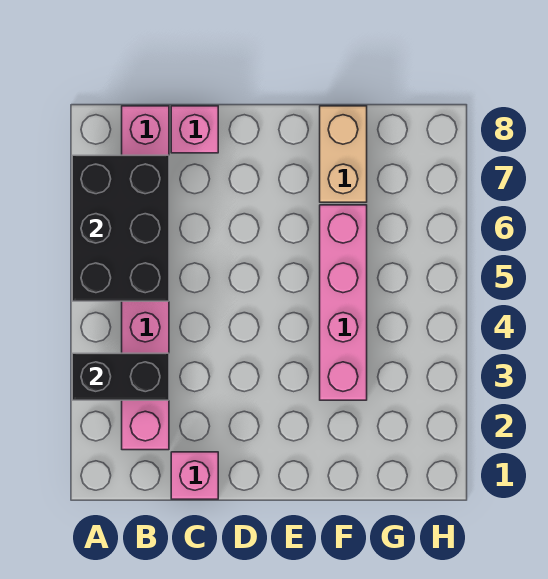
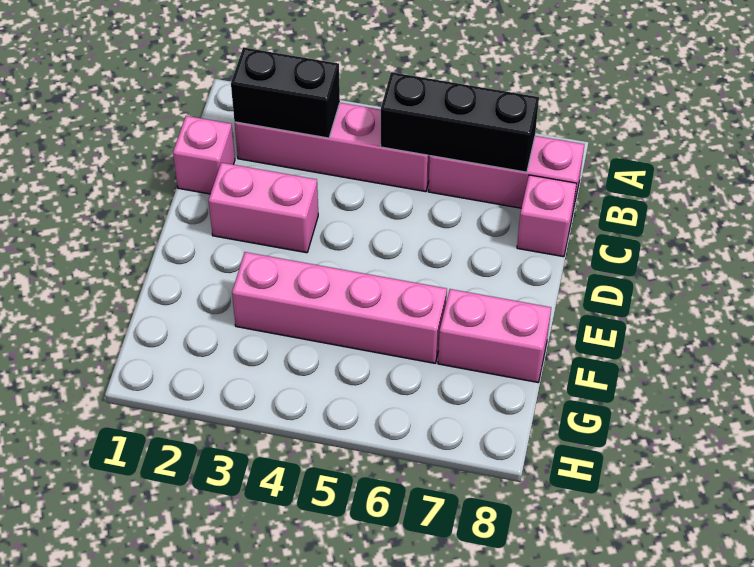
black 1x2 brick [72,353,169,400] -> black 1x2 brick turned to [231,47,340,138]
black 2x3 brick [72,155,169,301] -> black 1x3 brick [380,72,539,172]
none -> pink 1x2 brick [208,163,318,253]
tan 1x2 brick [320,106,367,202] -> pink 1x2 brick [438,289,551,382]

